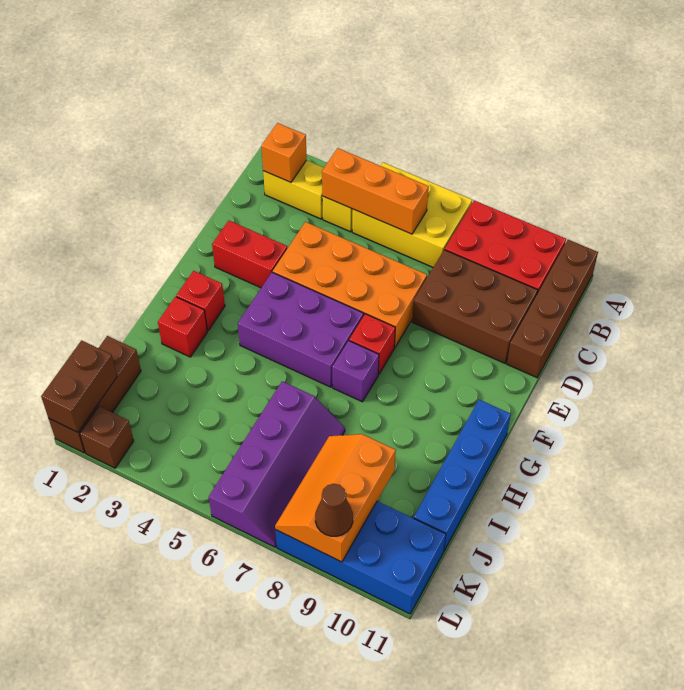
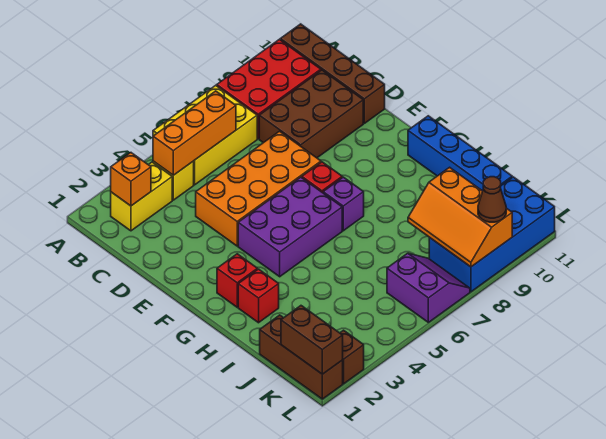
red 1x2 brick [212,221,287,288] -> none
purple 2x4 slope [209,381,345,547] -> purple 2x2 slope [387,253,470,322]

